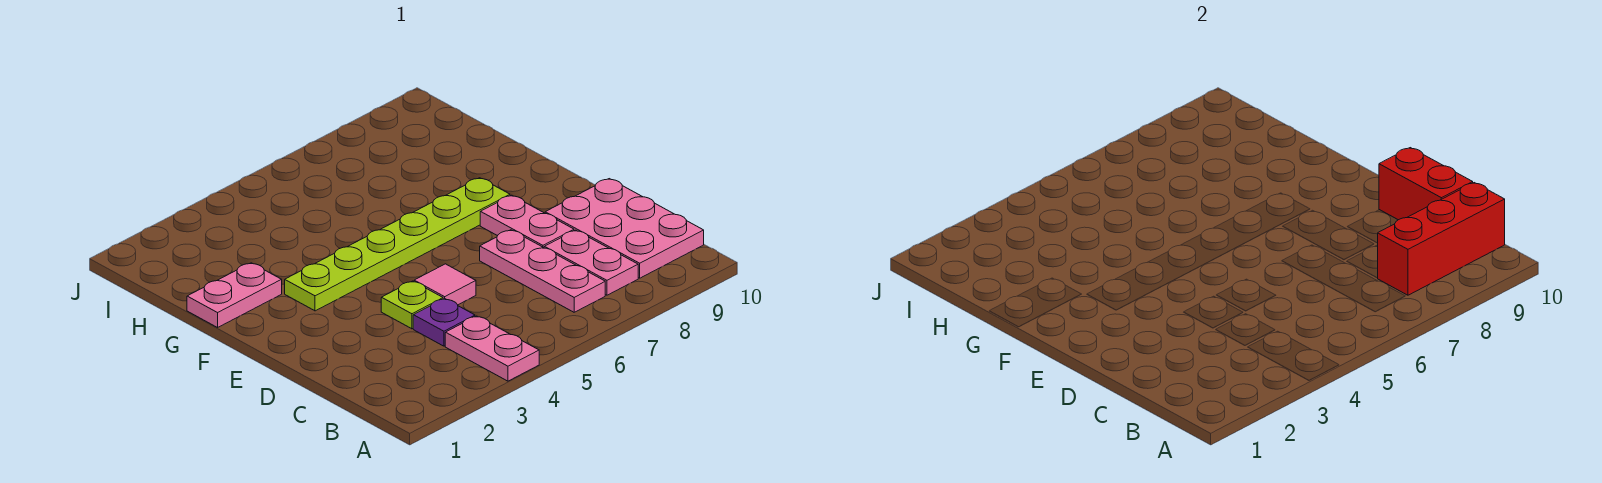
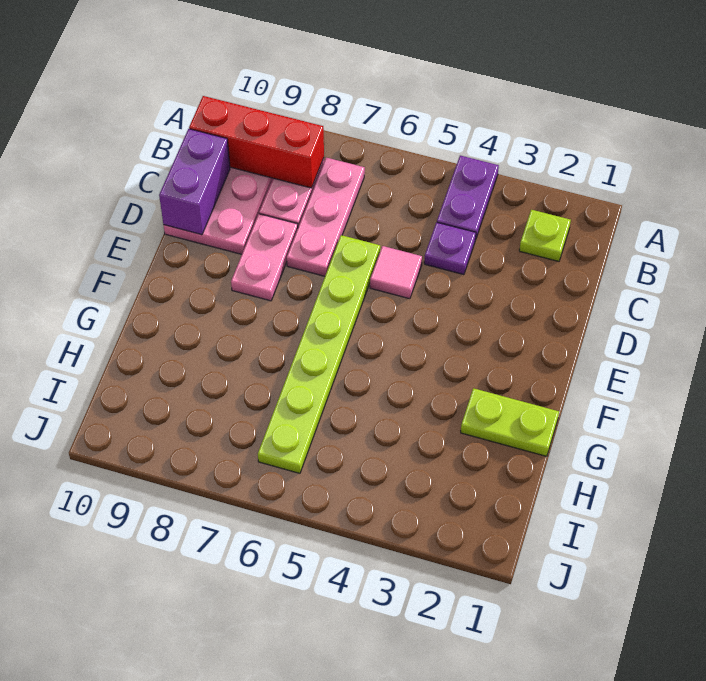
pink 1x2 plate [445,316,539,381] -> purple 1x2 plate [437,156,499,240]
red 1x2 brick [1379,148,1473,220] -> purple 1x2 brick [159,129,230,235]
lime 1x1 plate [381,281,443,329] -> lime 1x1 plate moved to [519,210,571,261]
lime 1x6 plate [285,178,510,311] -> lime 1x6 plate turned to [258,235,380,473]
pink 1x2 plate [187,263,282,327] -> lime 1x2 plate [461,388,559,456]

